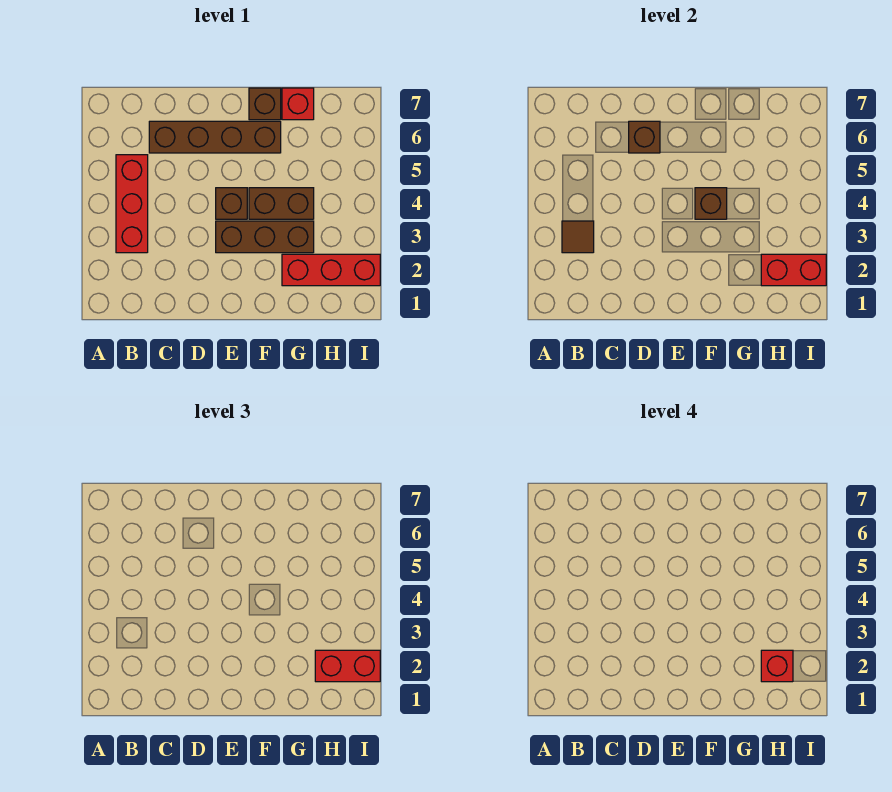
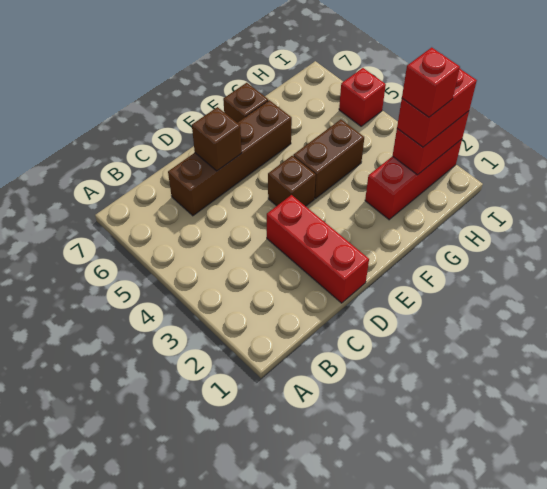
red 1x3 brick [116,155,148,253] -> red 1x3 brick moved to [267,195,369,303]
brown 1x1 tile [562,221,594,253] -> none
brown 1x3 brick [216,221,314,253] -> none
brown 1x1 brick [695,188,727,219] -> none
red 1x1 brick [282,88,314,120] -> red 1x1 brick moved to [339,68,386,126]

